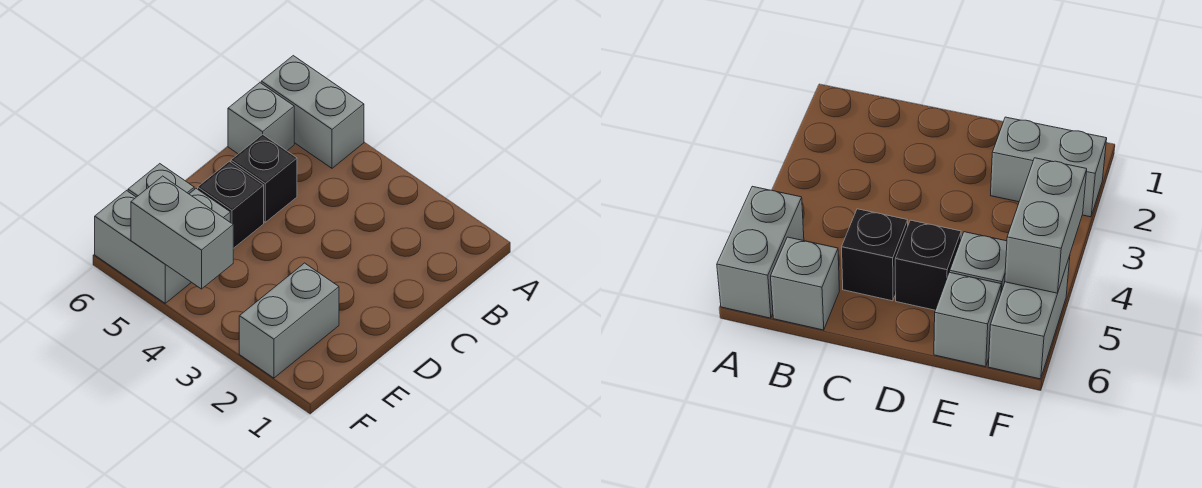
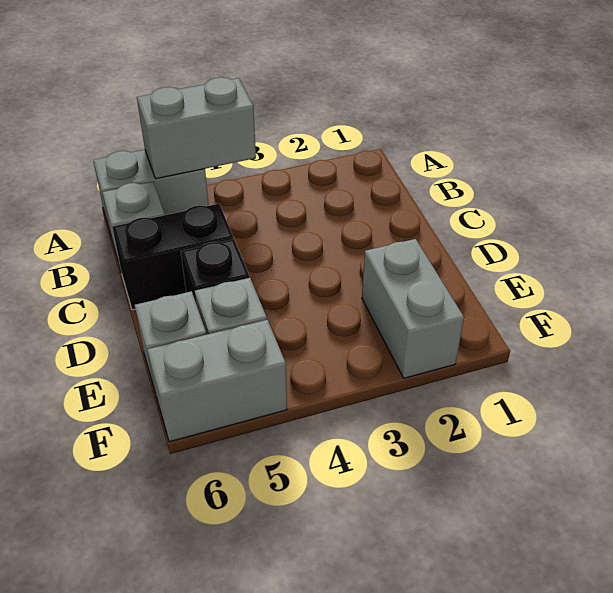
black 1x1 brick [231,134,297,222] -> black 1x2 brick [112,204,234,310]
grey 1x2 brick [131,176,233,289] -> grey 1x2 brick moved to [137,77,256,179]

